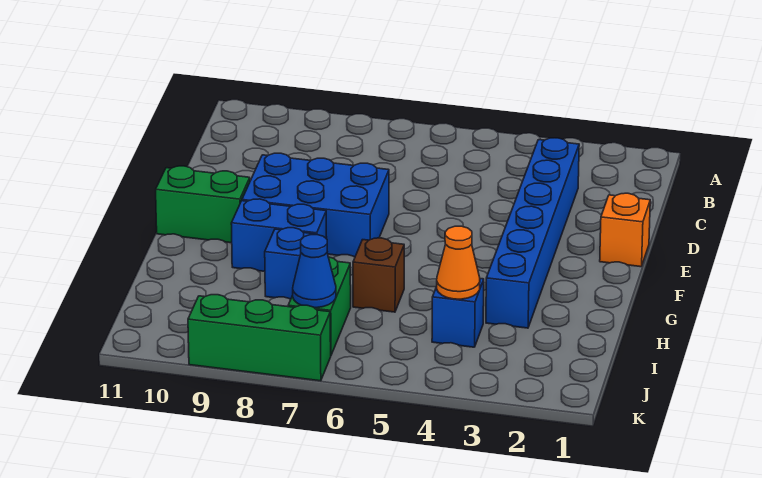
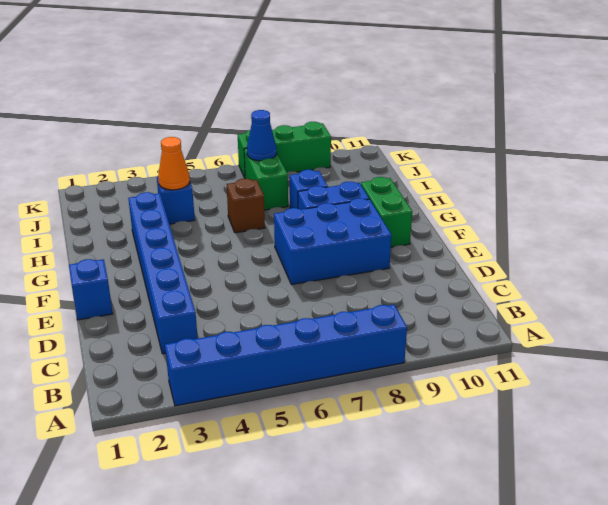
none -> blue 1x6 brick [165,305,407,406]
orange 1x1 brick [600,193,650,267] -> blue 1x1 brick [69,259,113,320]
green 1x2 brick [156,166,250,243] -> green 1x2 brick turned to [361,177,412,247]

